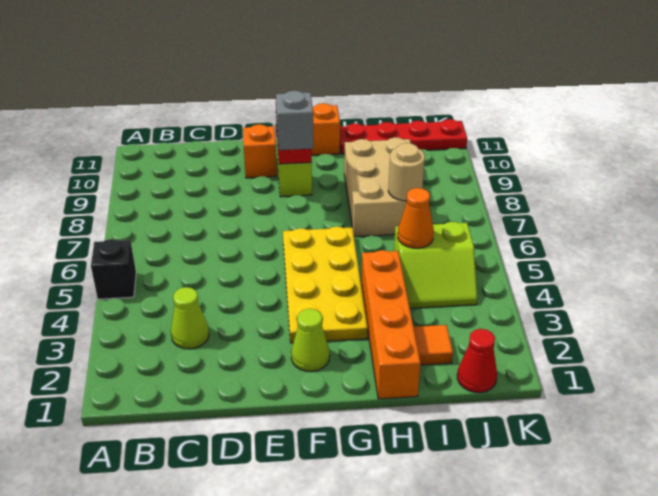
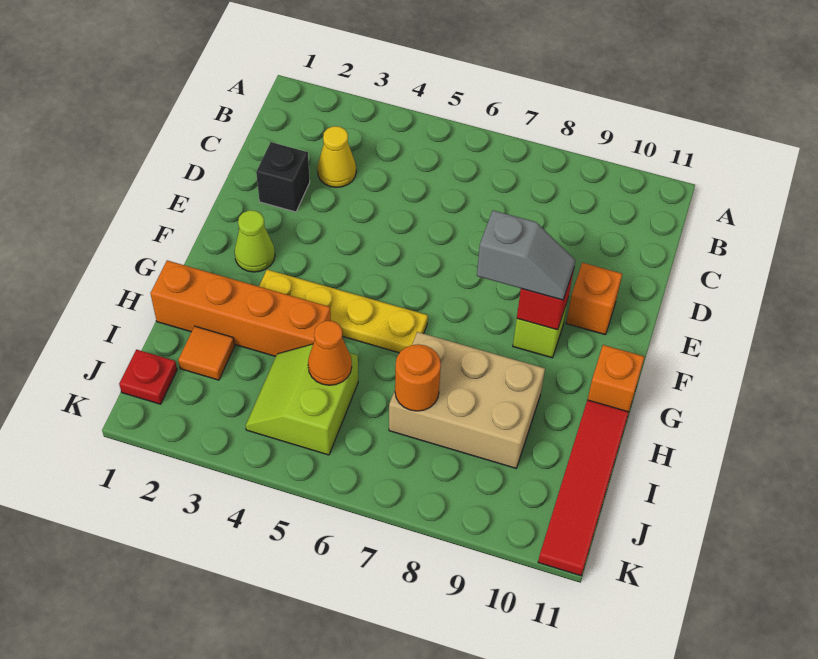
black 1x1 brick [91,239,136,299] -> black 1x1 brick moved to [256,142,310,212]
lime 1x1 cone [171,287,209,349] -> yellow 1x1 cone [317,126,356,187]
yellow 2x4 plate [283,227,368,343] -> yellow 1x4 plate [259,270,428,353]
red 1x4 plate [340,119,467,154] -> red 1x4 tile [538,400,629,576]
tan 1x1 round brick [388,143,425,201] -> orange 1x1 round brick [395,344,441,411]
red 1x1 cone [457,329,497,393] -> red 1x1 plate [119,350,177,404]

